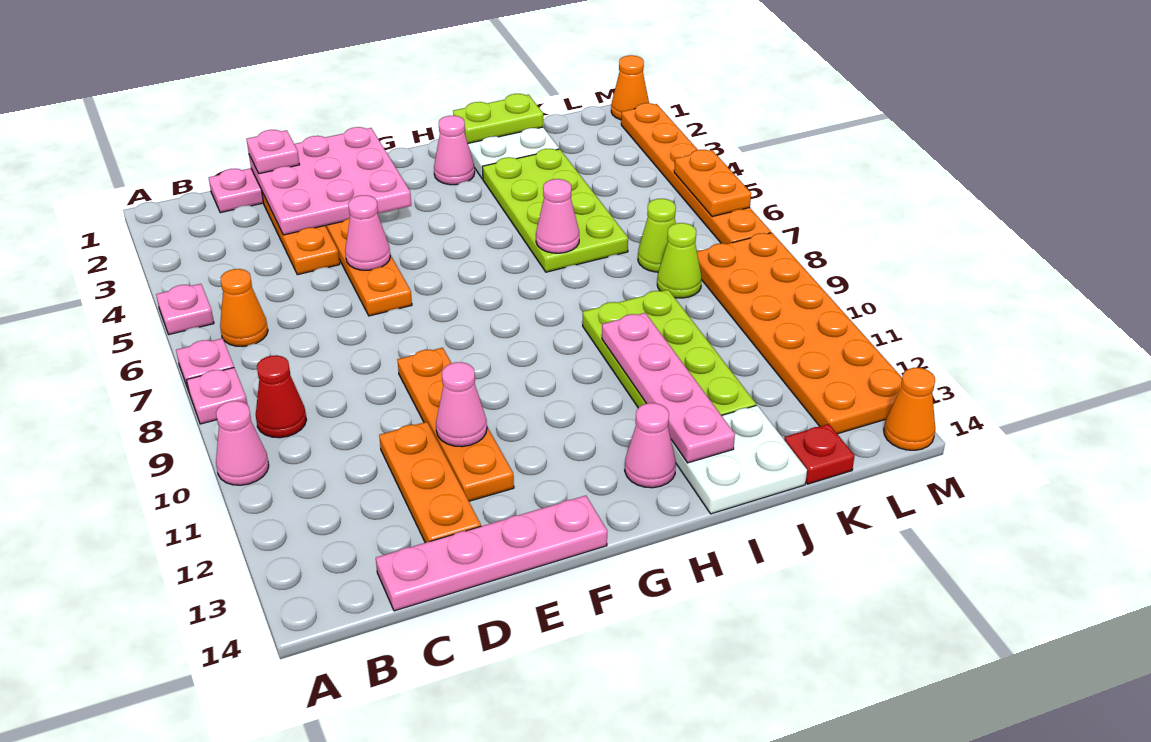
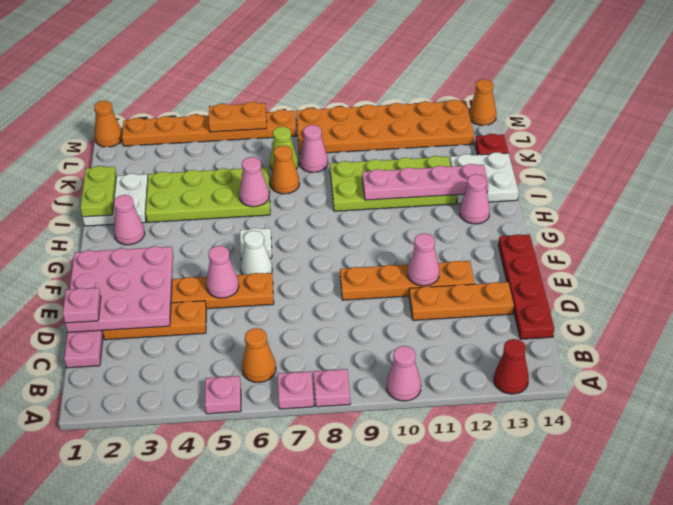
red 1x1 cone [256,355,306,438] -> red 1x1 cone moved to [494,339,529,394]
pink 1x4 plate [376,496,607,611] -> red 1x4 plate [498,234,554,339]
none -> white 1x1 cone [241,231,272,275]
none -> white 1x1 plate [240,228,272,260]
none -> orange 1x1 cone [270,146,300,194]
lime 1x1 cone [657,223,702,298] -> pink 1x1 cone [299,125,328,172]

